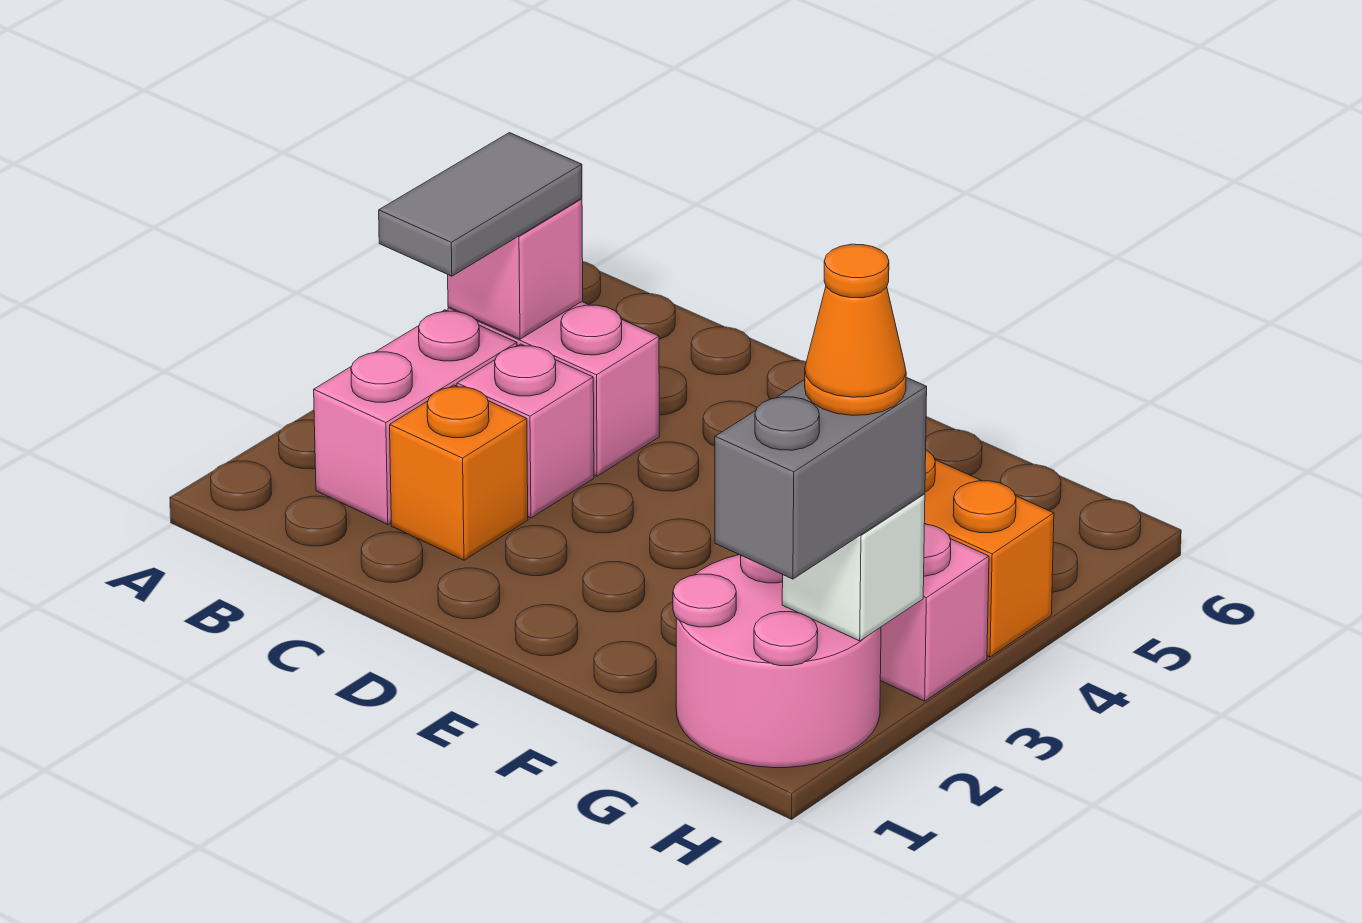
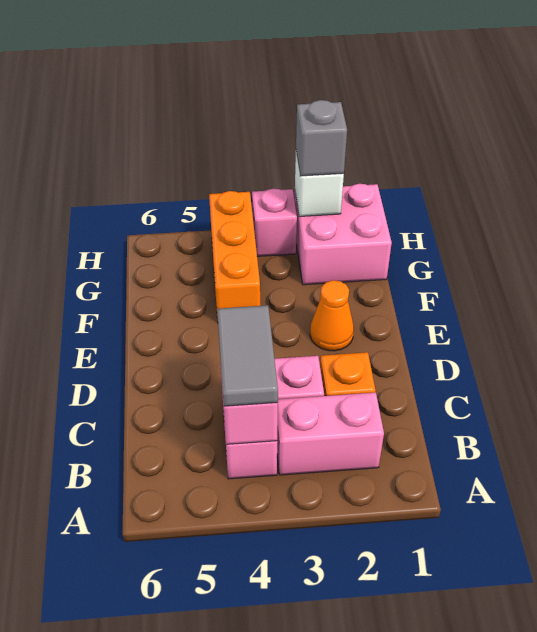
grey 1x2 tile [379,133,582,276] -> grey 1x2 tile turned to [217,305,278,406]
pink 2x2 round brick [673,555,881,768] -> pink 2x2 brick [294,184,392,285]
grey 1x2 brick [715,377,927,579] -> grey 1x1 brick [296,100,347,176]
orange 1x1 cone [805,244,906,415] -> orange 1x1 cone moved to [310,280,354,351]

